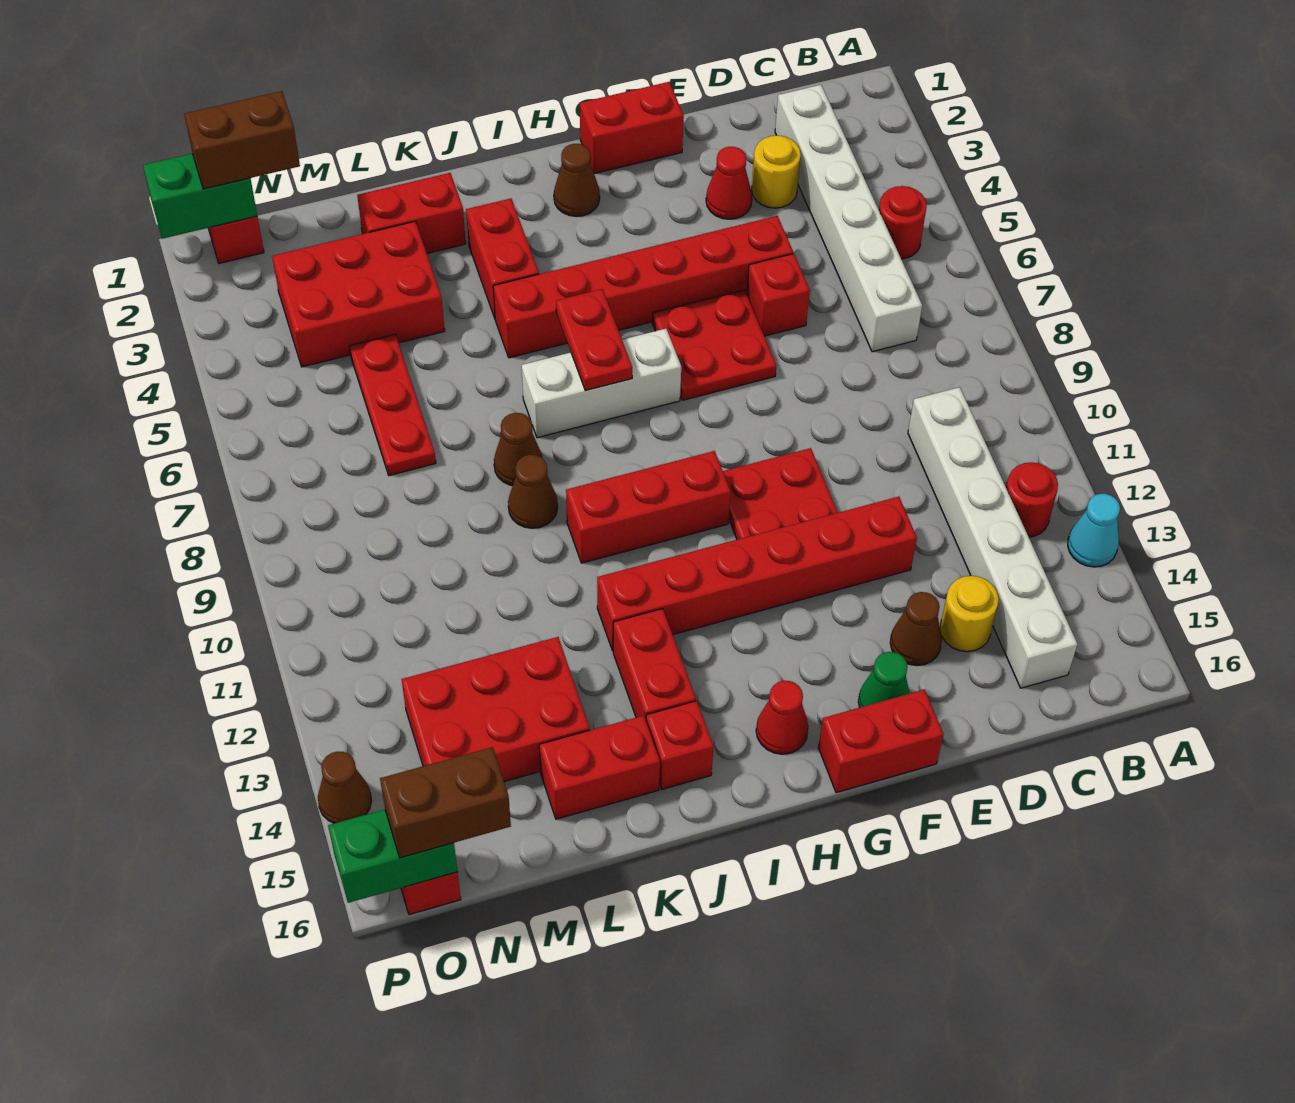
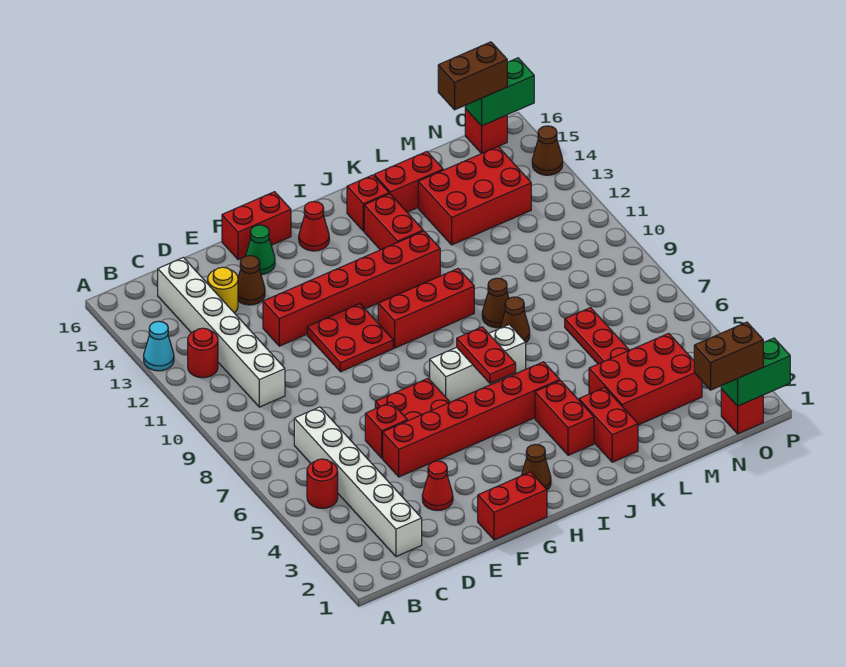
yellow 1x1 round brick [752,135,801,208] -> none
red 1x2 brick [357,173,466,254] -> red 1x2 brick turned to [579,387,638,462]

